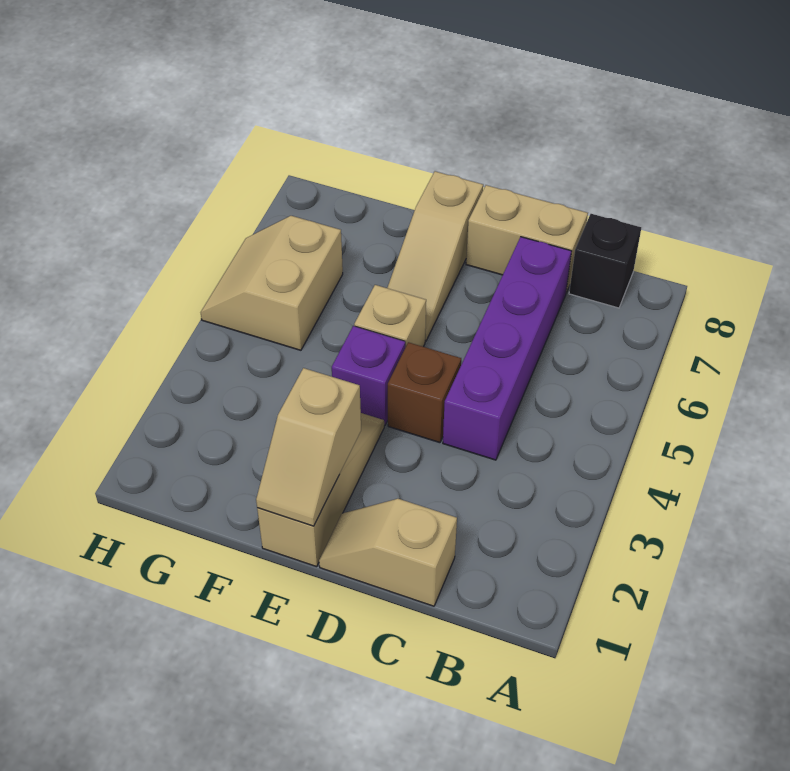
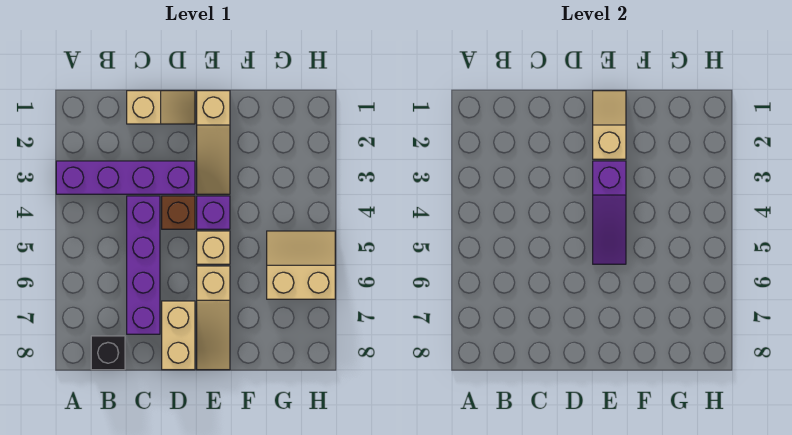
none -> purple 1x4 brick [56,161,195,194]
tan 1x2 brick [466,185,588,293] -> tan 1x2 brick turned to [162,301,195,370]
none -> purple 1x3 slope [593,161,626,264]
tan 1x3 slope [387,171,483,341] -> tan 1x3 slope turned to [197,266,230,370]
tan 2x2 slope [201,216,343,350] -> tan 2x2 slope turned to [267,231,335,299]

